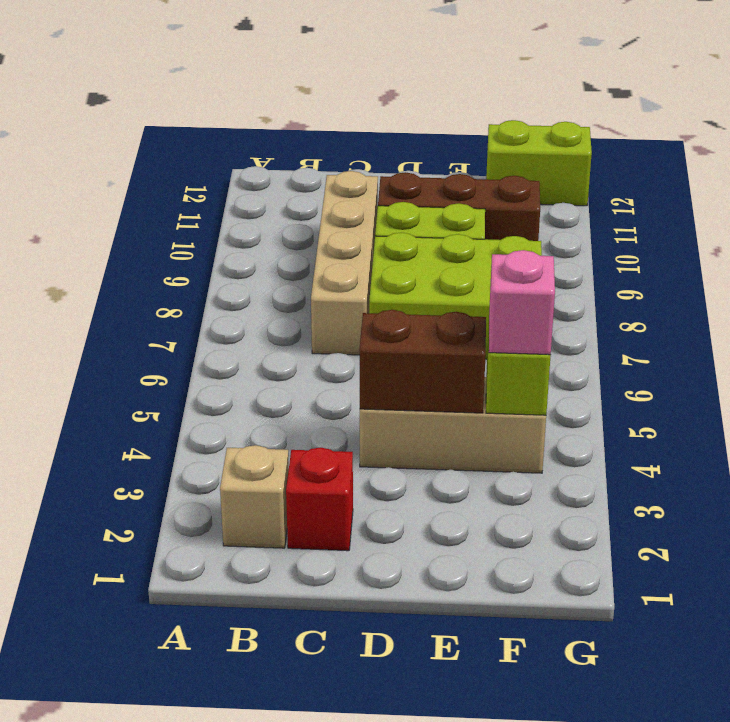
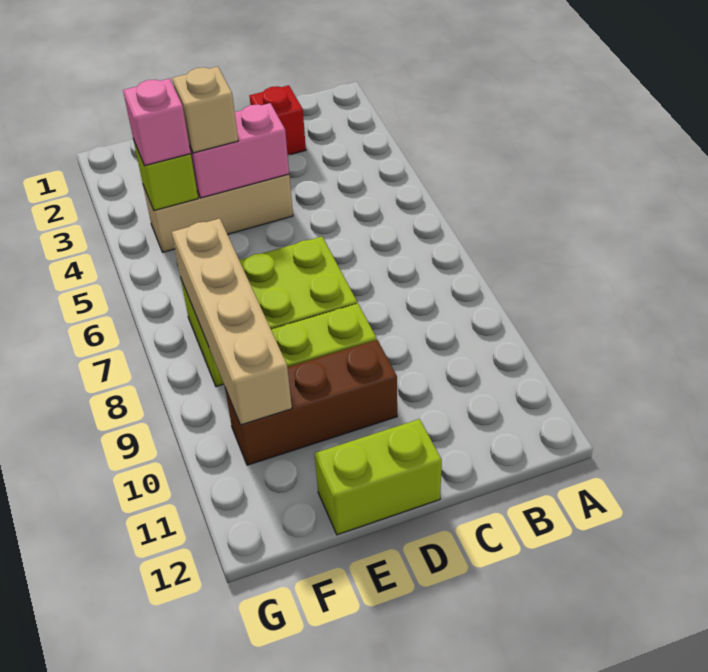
tan 1x1 brick [220,445,289,548] -> tan 1x1 brick moved to [172,67,238,153]
tan 1x4 brick [311,171,378,355] -> tan 1x4 brick moved to [172,219,292,425]
brown 1x2 brick [359,310,486,413] -> pink 1x2 brick [189,103,289,198]
lime 1x2 brick [486,120,592,206] -> lime 1x2 brick moved to [315,419,442,535]

